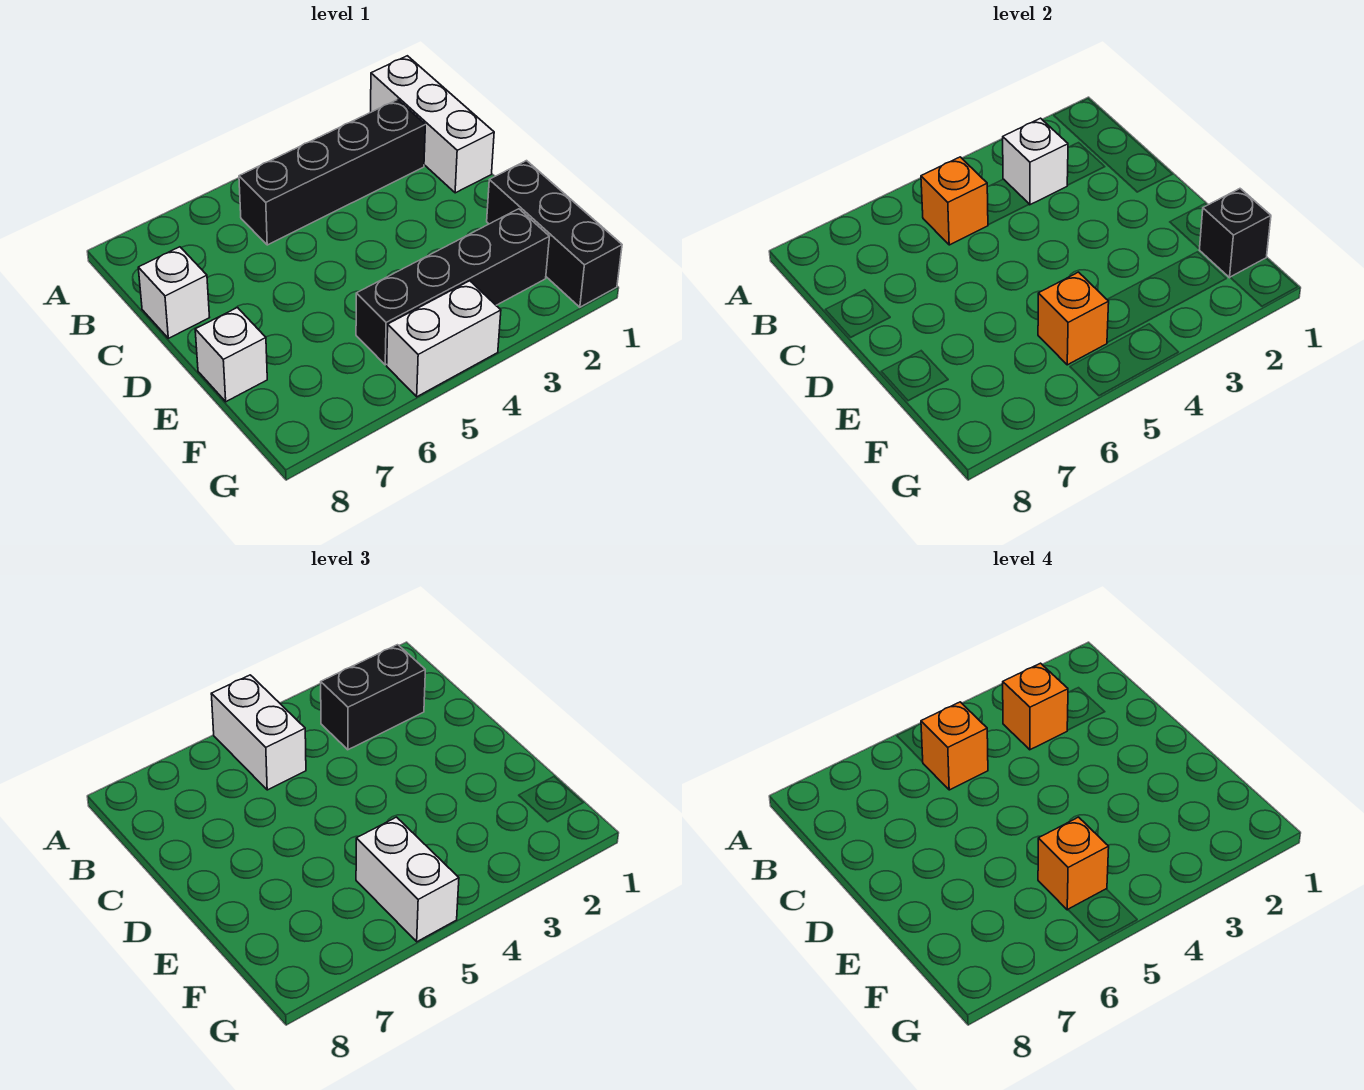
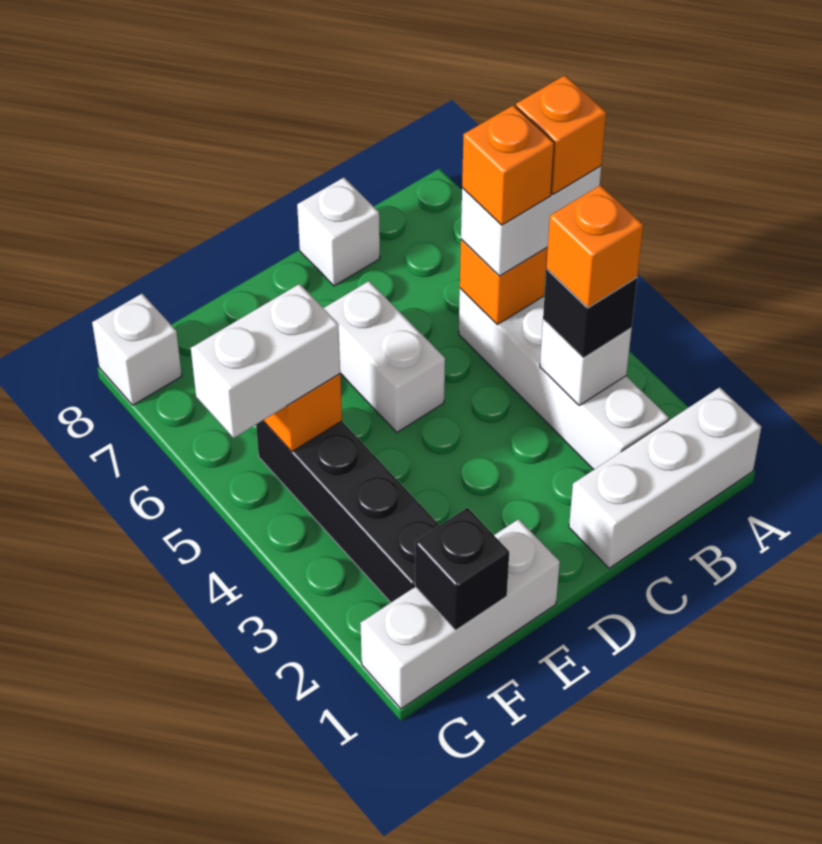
black 1x4 brick [239,100,425,245] -> white 1x4 brick [459,288,669,470]
black 1x2 brick [321,645,425,750] -> black 1x1 brick [543,269,637,358]
black 1x3 brick [487,161,622,307] -> white 1x3 brick [360,519,560,709]
white 1x1 brick [195,308,267,402] -> white 1x1 brick moved to [92,294,182,405]
orange 1x1 brick [1038,817,1109,910] -> orange 1x1 brick moved to [516,75,606,194]
white 1x2 brick [387,281,501,397] -> white 1x2 brick moved to [324,281,445,432]

